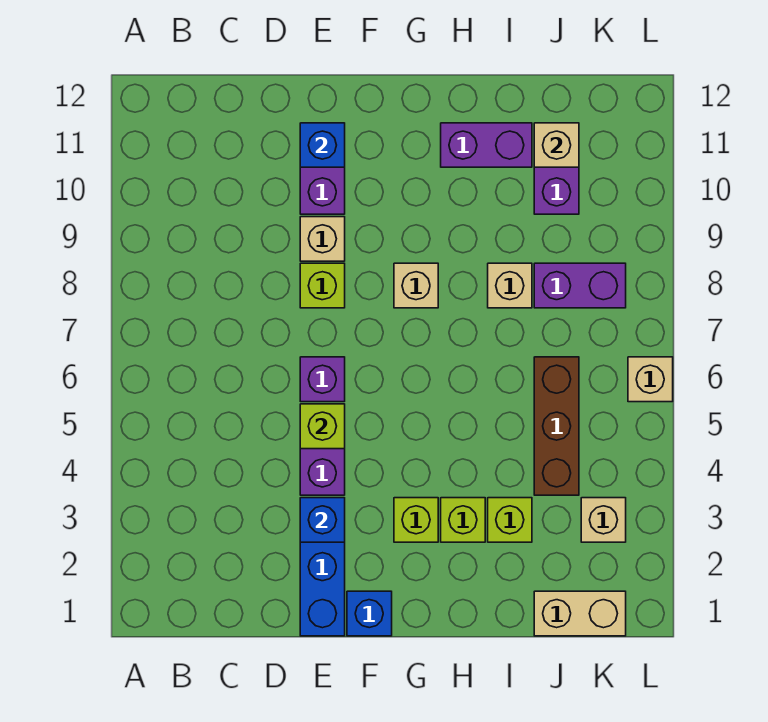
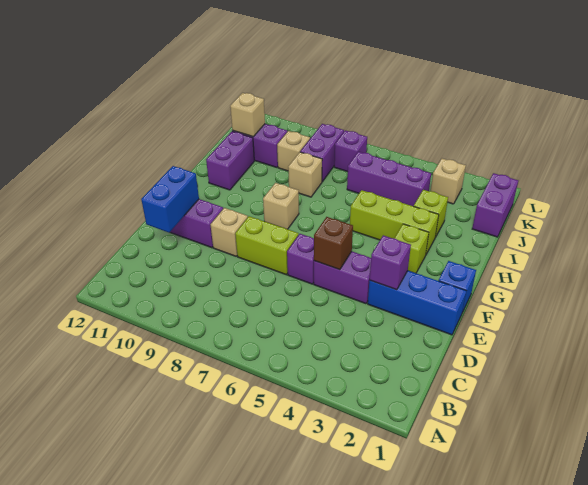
blue 1x1 brick [300,498,345,542] -> purple 1x1 brick [370,235,411,290]
lime 1x1 brick [300,404,345,449] -> brown 1x1 brick [314,217,353,270]
lime 1x1 brick [300,263,345,308] -> lime 1x2 brick [235,216,298,275]
blue 1x1 brick [300,123,345,167] -> blue 1x2 brick [141,166,199,233]
lime 1x1 brick [441,498,485,542] -> lime 1x3 brick [350,190,439,254]
tan 1x2 brick [534,591,626,636] -> purple 1x2 brick [472,173,518,237]
brown 1x3 brick [534,357,579,495] -> purple 1x3 brick [347,152,431,206]
none -> purple 1x1 brick [334,130,367,172]
tan 1x1 brick [628,357,673,402] -> tan 1x1 brick moved to [277,131,310,171]

